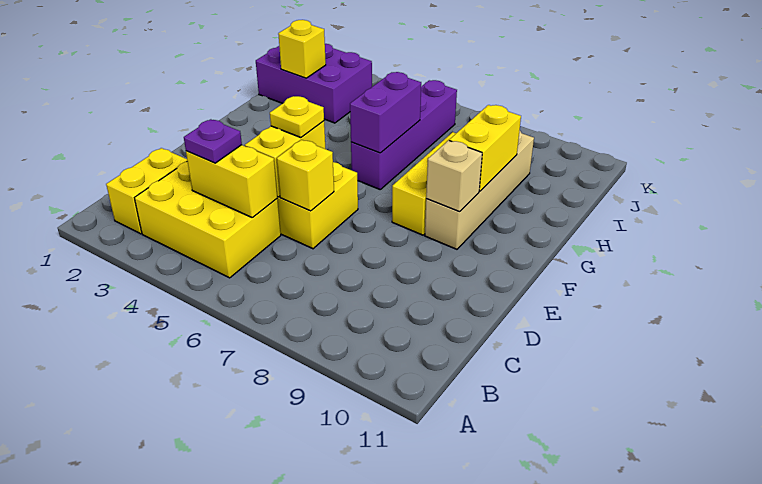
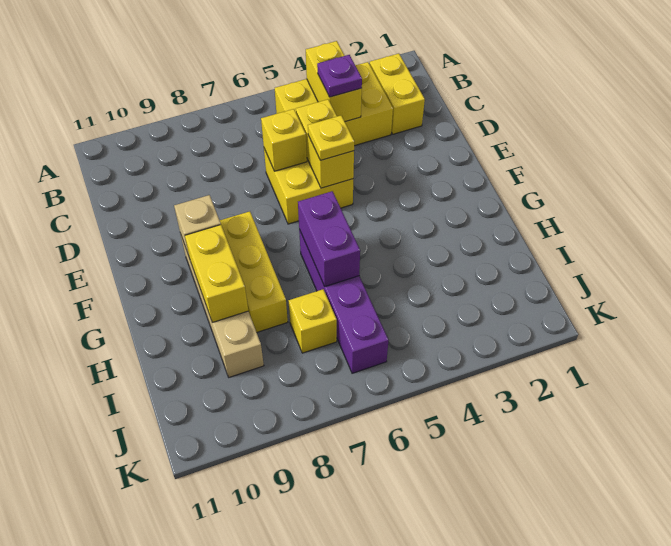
yellow 1x2 brick [186,145,277,217] -> yellow 1x2 brick turned to [306,41,362,122]
purple 2x3 brick [256,44,372,123] -> none
yellow 1x1 brick [278,20,326,78] -> yellow 1x1 brick moved to [288,289,337,353]

